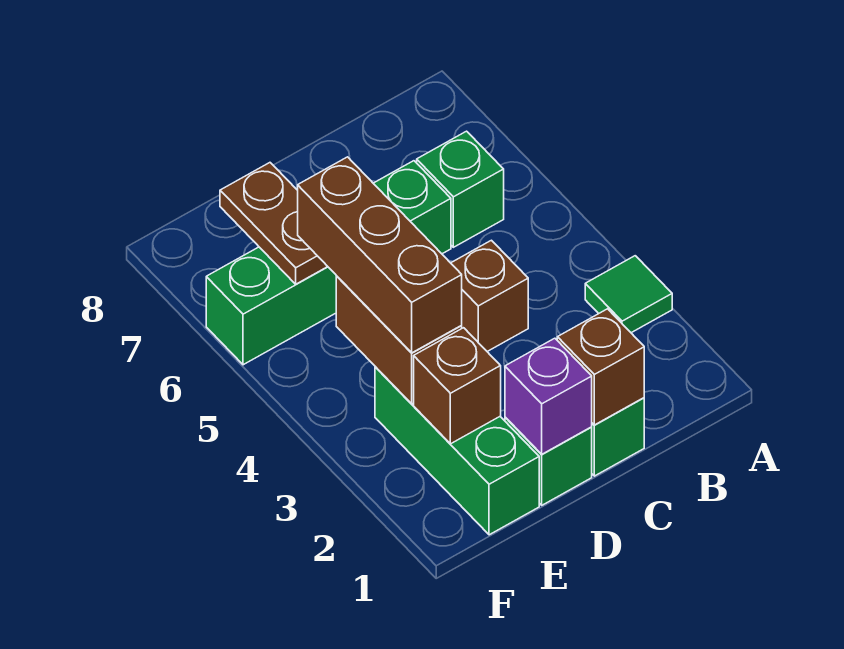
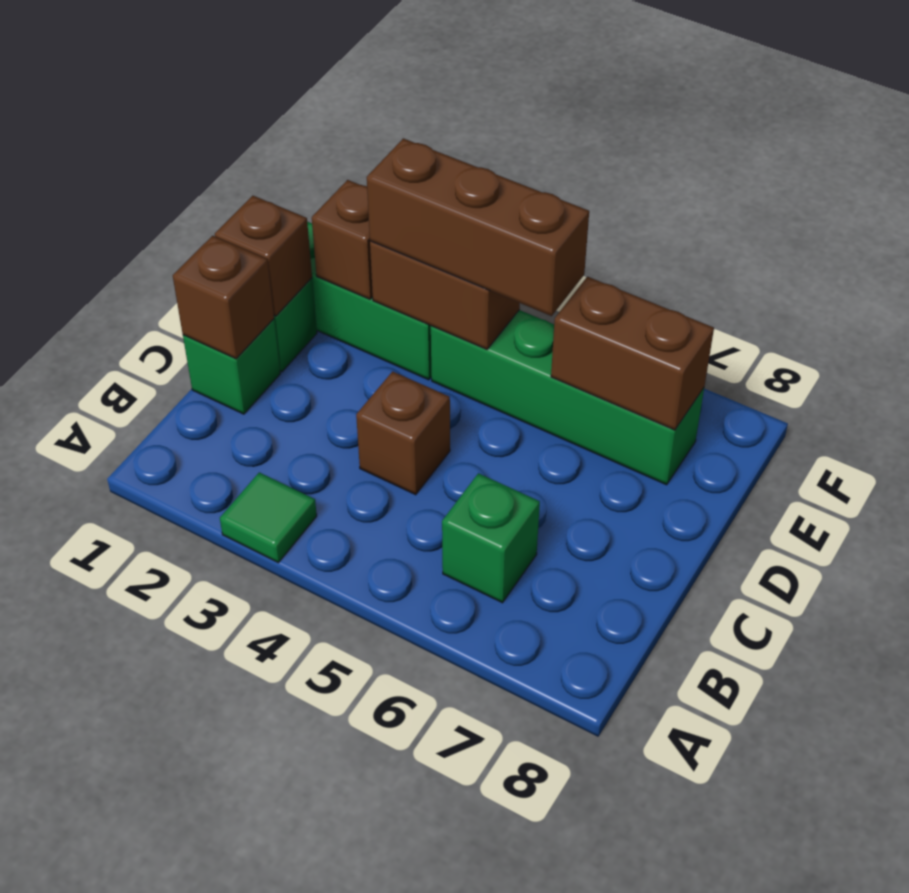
green 1x4 brick [206,161,451,365] -> green 1x4 brick turned to [431,310,704,485]
purple 1x1 brick [505,338,592,454] -> brown 1x1 brick [215,196,312,316]
brown 1x2 plate [220,163,328,284] -> brown 1x2 brick [551,277,714,430]

